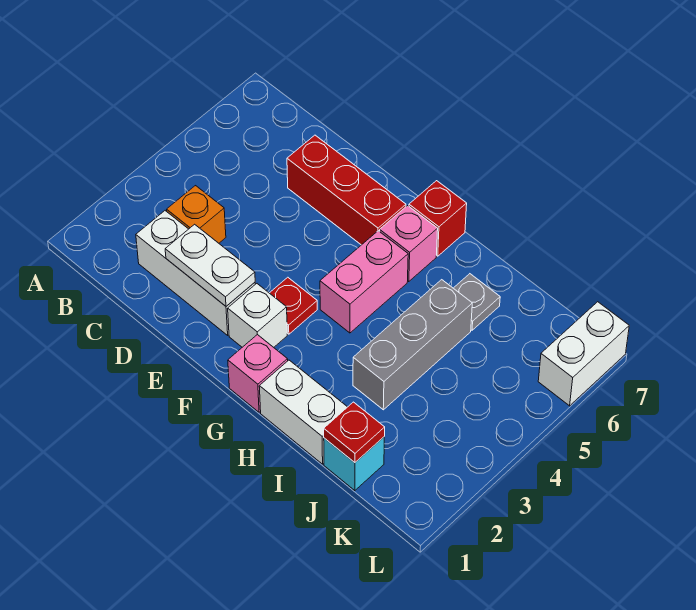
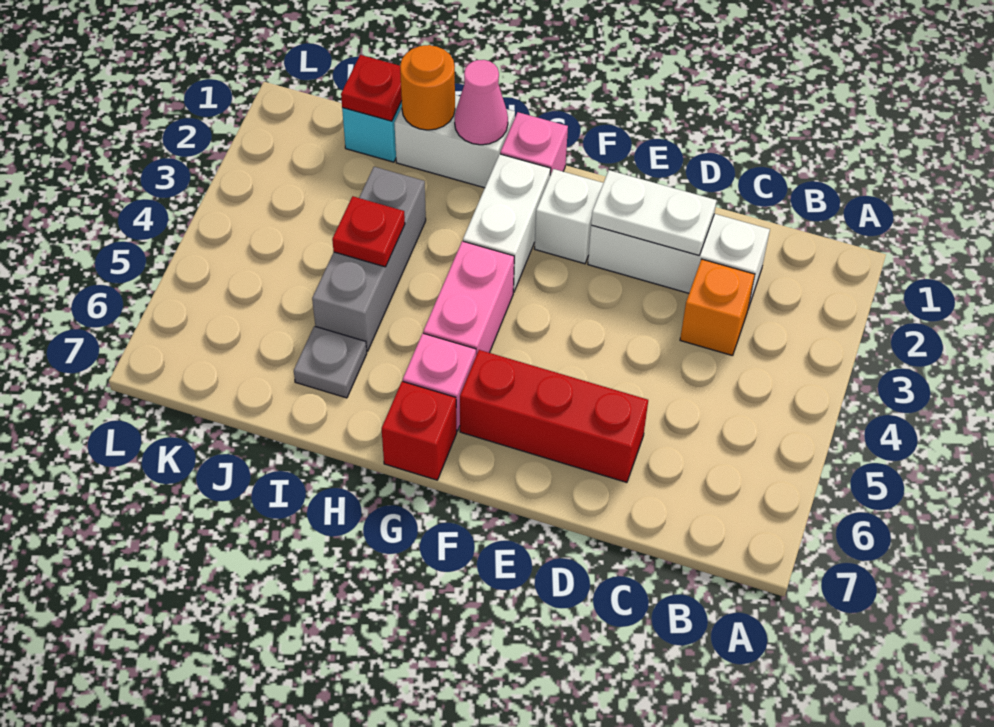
red 1x1 plate [270,277,317,334] -> red 1x1 plate moved to [332,196,405,267]
none -> pink 1x1 cone [455,60,508,145]
none -> orange 1x1 round brick [400,45,455,130]
white 1x2 brick [538,302,629,406] -> white 1x2 brick moved to [463,154,551,292]

